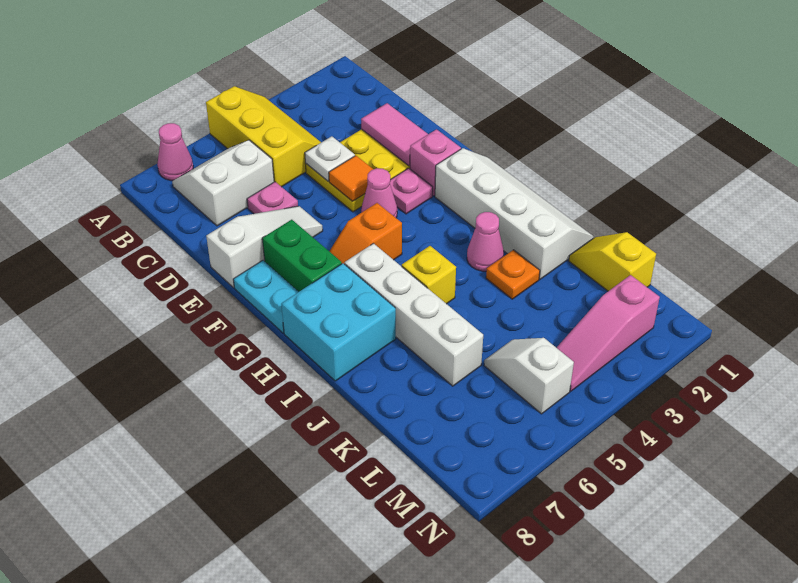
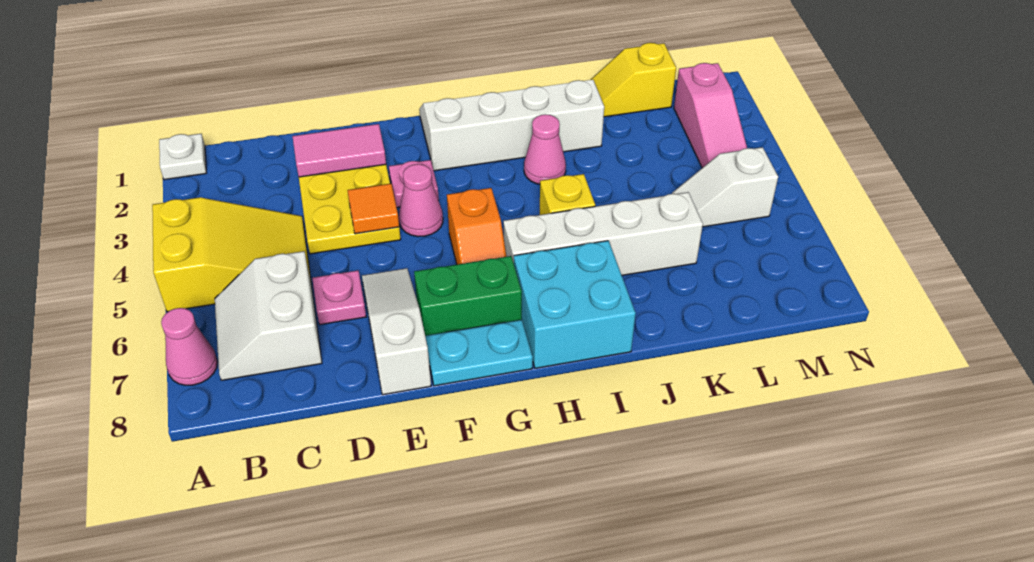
yellow 2x3 slope [206,86,321,187] -> yellow 2x3 slope turned to [152,197,311,312]
white 1x1 plate [305,136,355,181] -> white 1x1 plate moved to [159,134,206,180]
pink 1x1 brick [410,129,461,196] -> none
orange 1x1 plate [486,250,540,299] -> none

